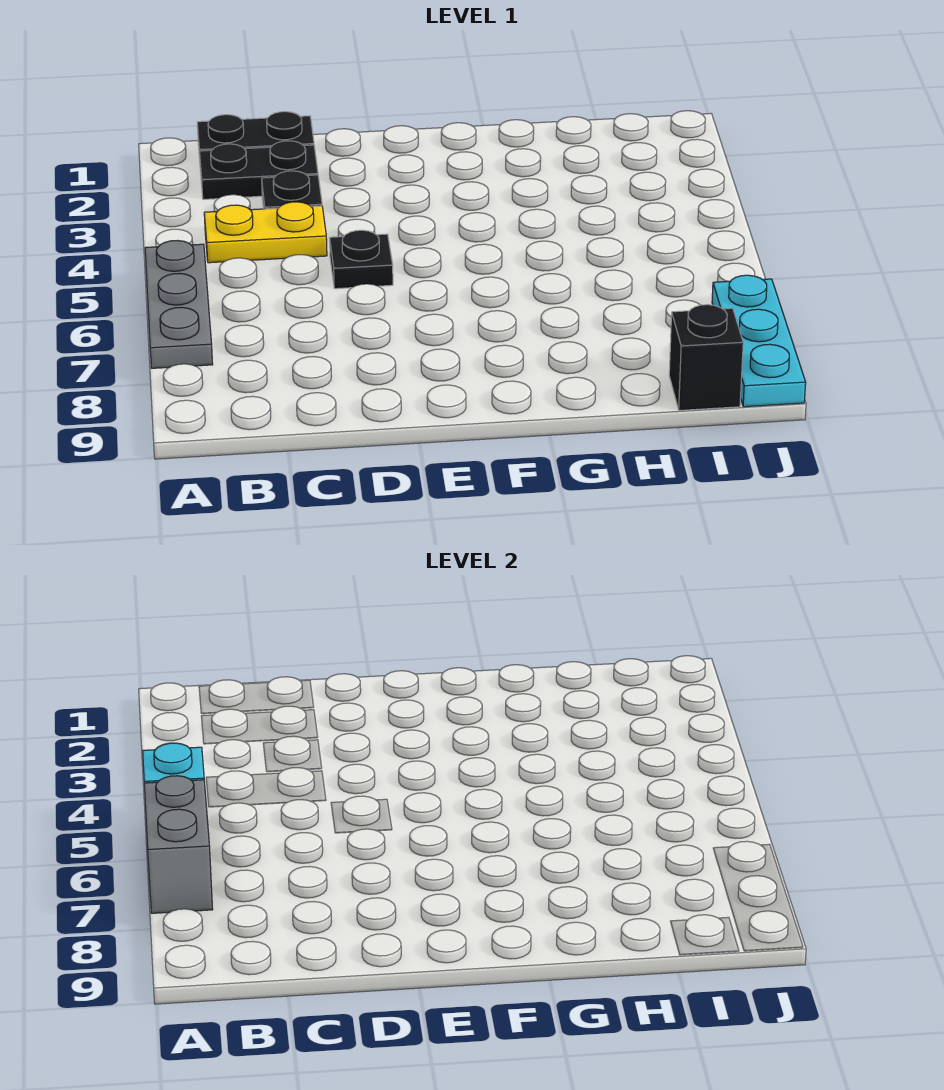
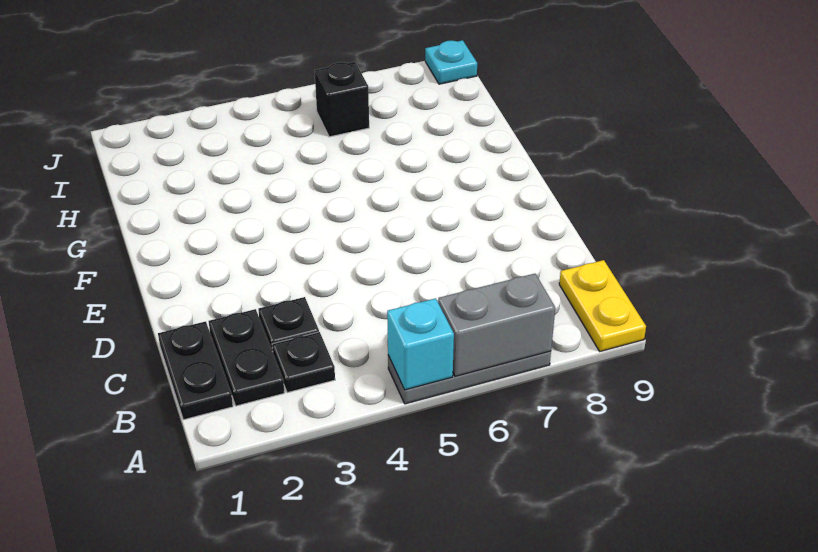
yellow 1x2 plate [204,202,327,263] -> yellow 1x2 plate moved to [559,260,646,351]
black 1x1 plate [330,230,393,289] -> black 1x1 plate moved to [272,332,335,393]
black 1x1 brick [669,305,743,411] -> black 1x1 brick moved to [315,62,369,137]
cyan 1x3 plate [712,275,806,407] -> cyan 1x1 plate [425,40,477,84]

